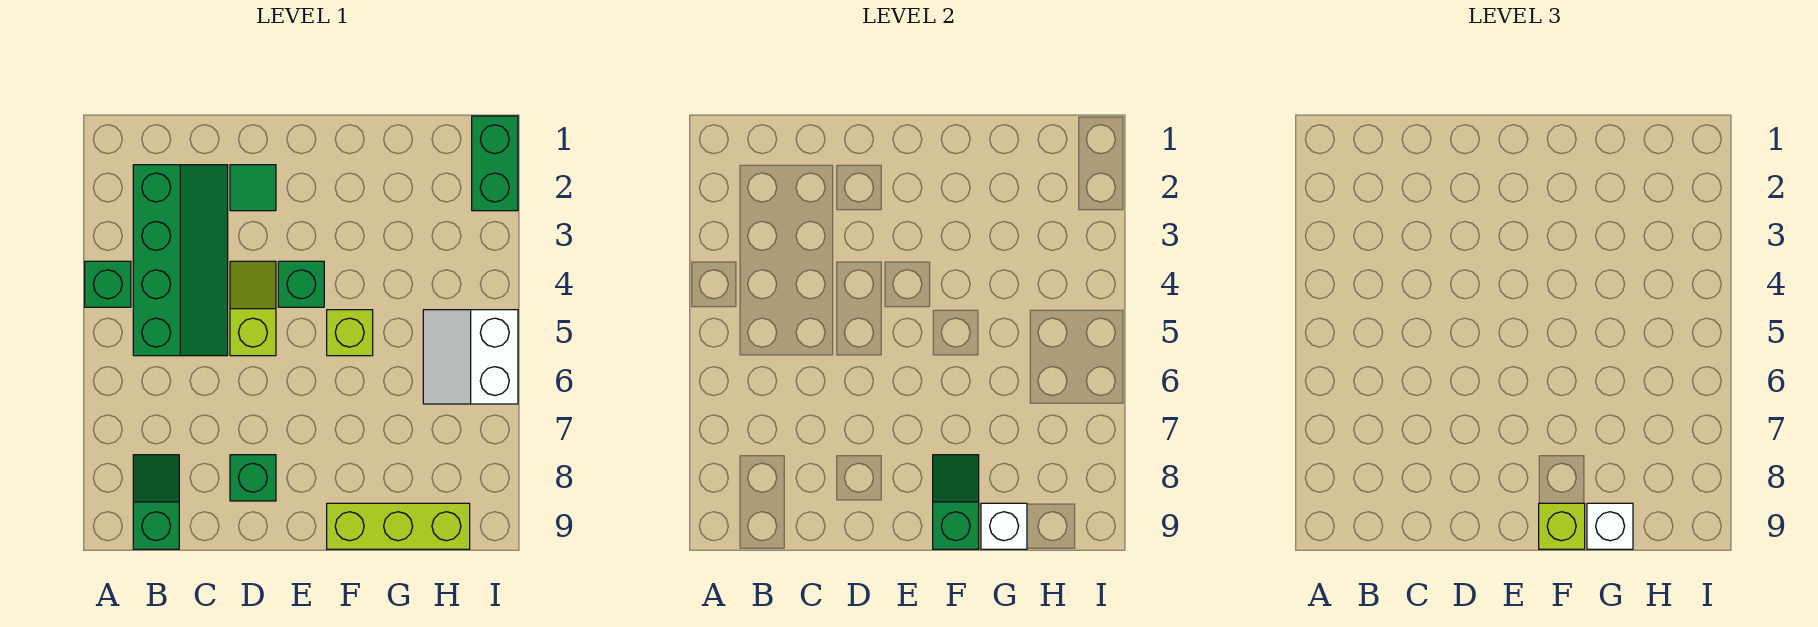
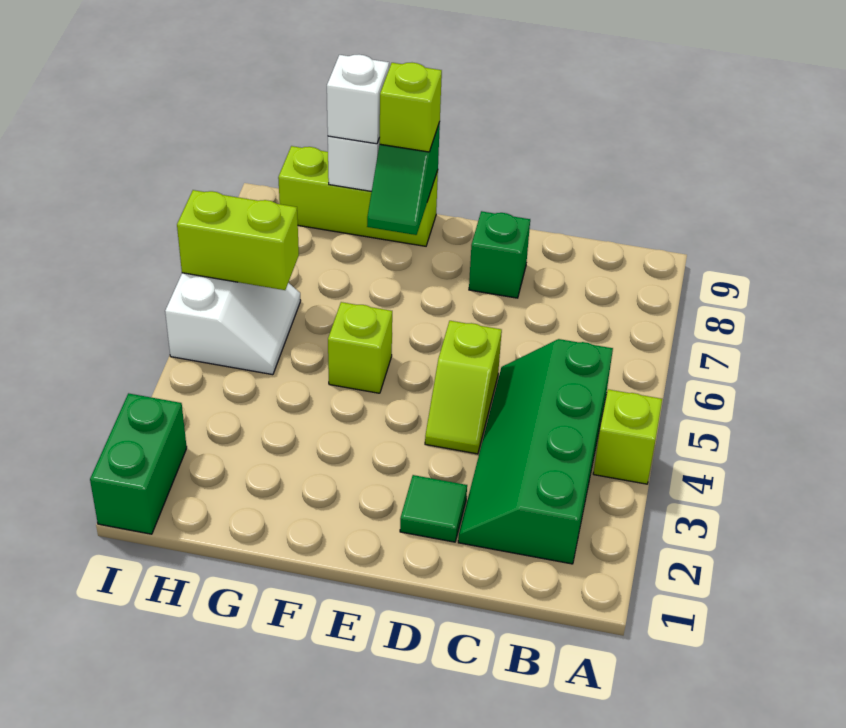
green 1x1 brick [85,261,131,307] -> lime 1x1 brick [593,389,662,484]
green 1x2 slope [133,455,179,549] -> none
green 1x1 brick [278,261,324,307] -> none
none -> lime 1x2 brick [177,190,299,290]

